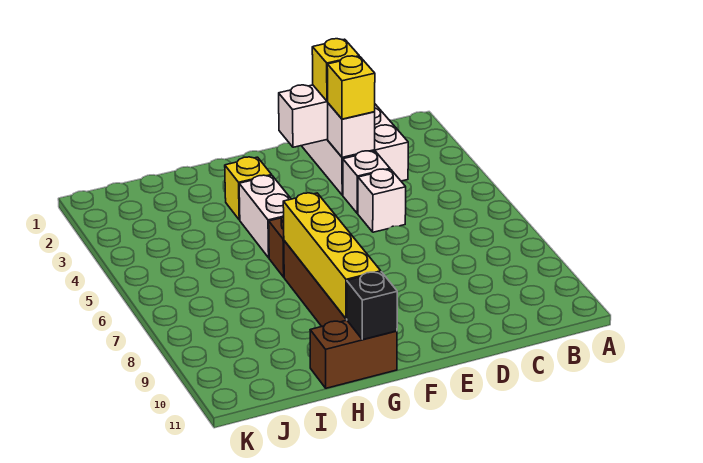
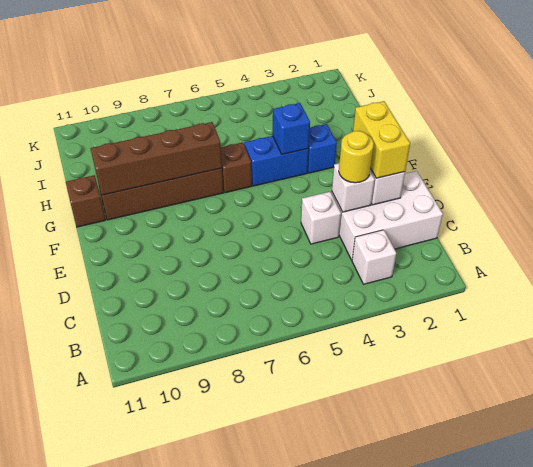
yellow 1x1 brick [312,39,359,101] -> yellow 1x2 brick [353,101,410,178]
yellow 1x1 brick [327,56,375,119] -> yellow 1x1 round brick [339,131,374,183]
white 1x1 brick [358,169,406,232] -> white 1x1 brick moved to [352,230,396,284]
yellow 1x1 brick [225,157,272,220] -> blue 1x1 brick [308,124,337,173]
white 1x2 brick [239,175,291,258] -> blue 1x2 brick [244,136,309,186]
none -> blue 1x1 brick [273,103,310,154]
yellow 1x4 brick [283,193,381,319] -> brown 1x4 brick [91,122,222,195]
brown 1x2 brick [310,320,397,388] -> brown 1x1 brick [66,175,106,227]
black 1x1 brick [347,272,397,340] -> none

